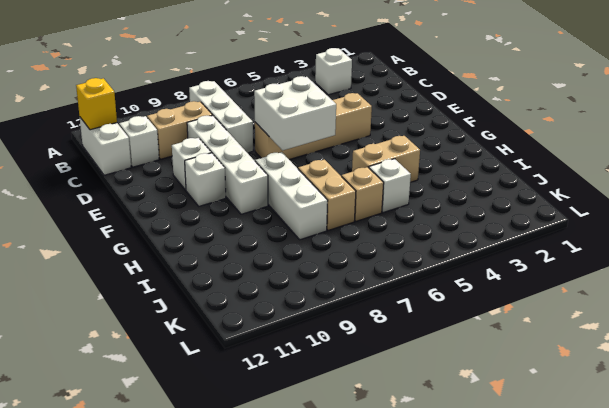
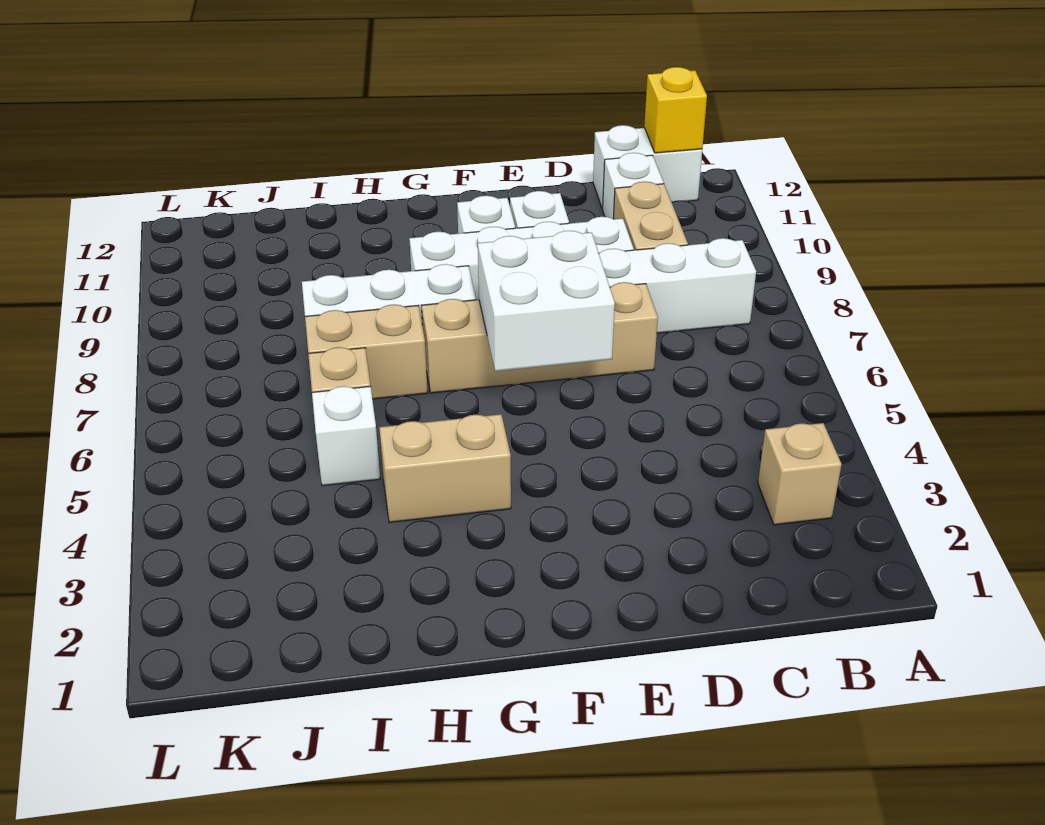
white 1x1 brick [315,48,352,95] -> tan 1x1 brick [758,423,842,525]
tan 1x4 brick [255,93,372,160] -> tan 1x4 brick turned to [422,282,658,393]
tan 1x2 brick [352,136,420,182] -> tan 1x2 brick turned to [379,414,511,522]

